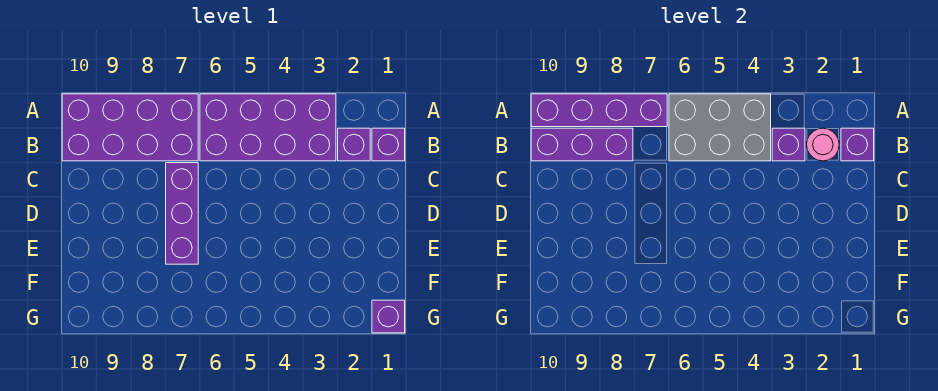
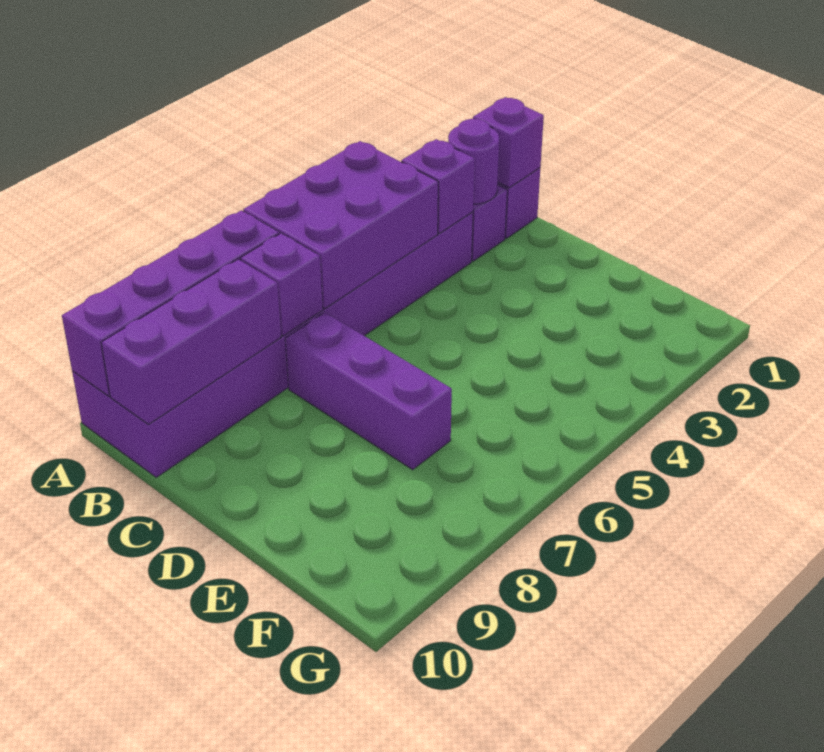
grey 2x3 brick [669,94,771,161] -> purple 2x3 brick [243,141,438,309]
pink 1x1 round brick [807,128,839,161] -> purple 1x1 round brick [448,119,499,204]
purple 1x1 brick [372,300,405,333] -> purple 1x1 brick moved to [240,233,323,336]

